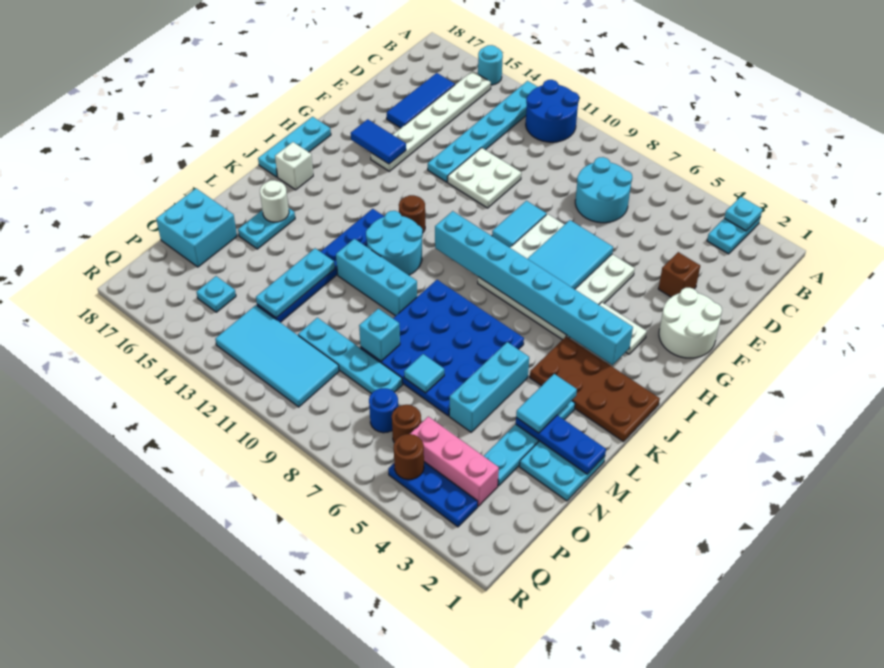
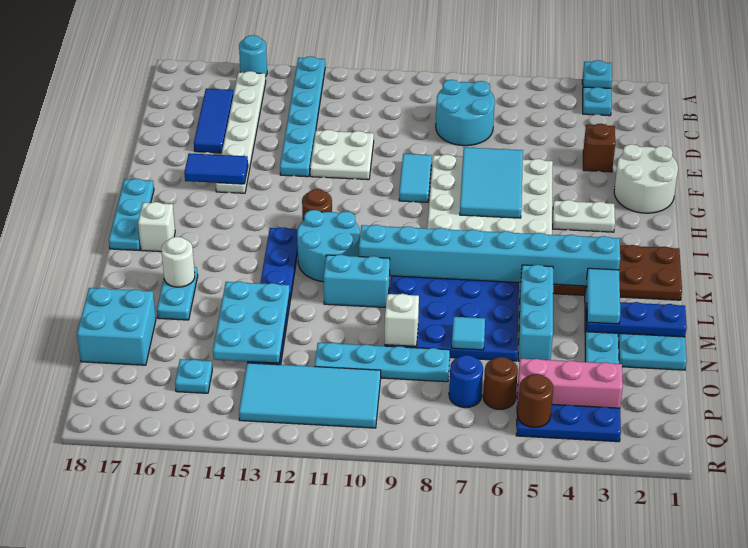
blue 2x2 round brick [526,80,579,142] -> none
cyan 1x8 brick [435,211,633,365] -> cyan 1x8 brick moved to [359,225,620,286]
cyan 1x3 brick [336,239,417,316] -> cyan 1x2 brick [323,255,390,308]
cyan 1x3 plate [256,248,335,318] -> cyan 2x3 plate [213,281,290,363]
cyan 1x1 brick [359,309,400,361] -> white 1x1 brick [385,294,419,346]

